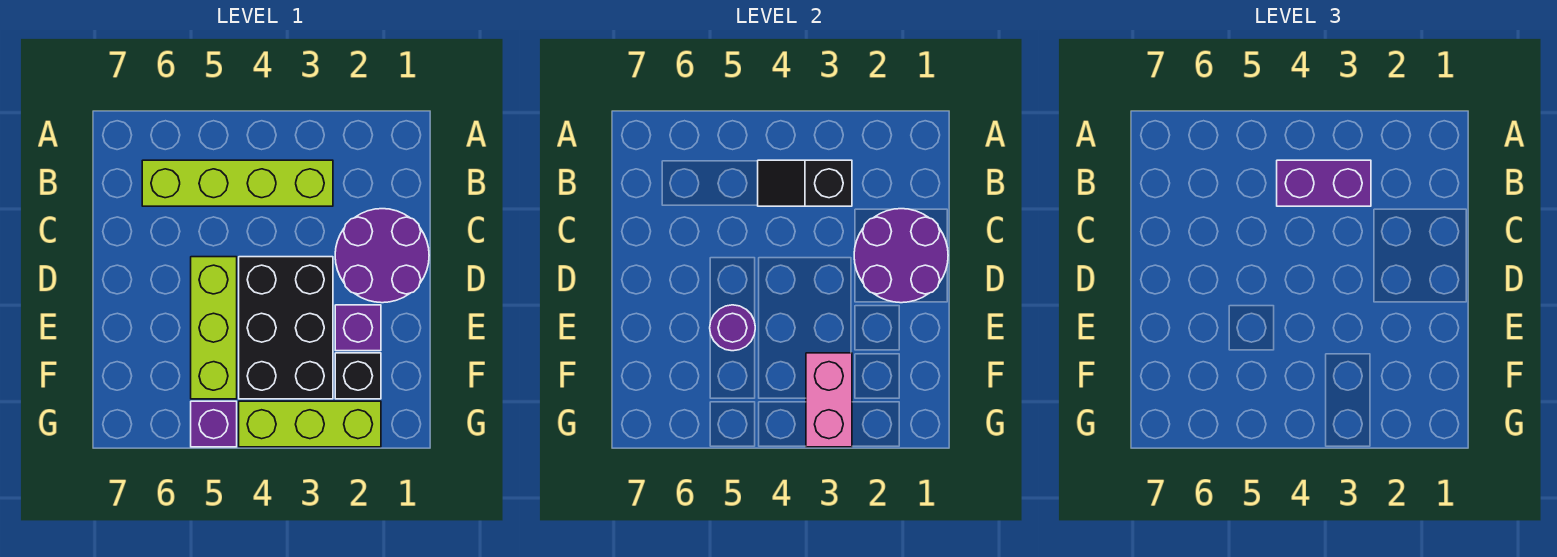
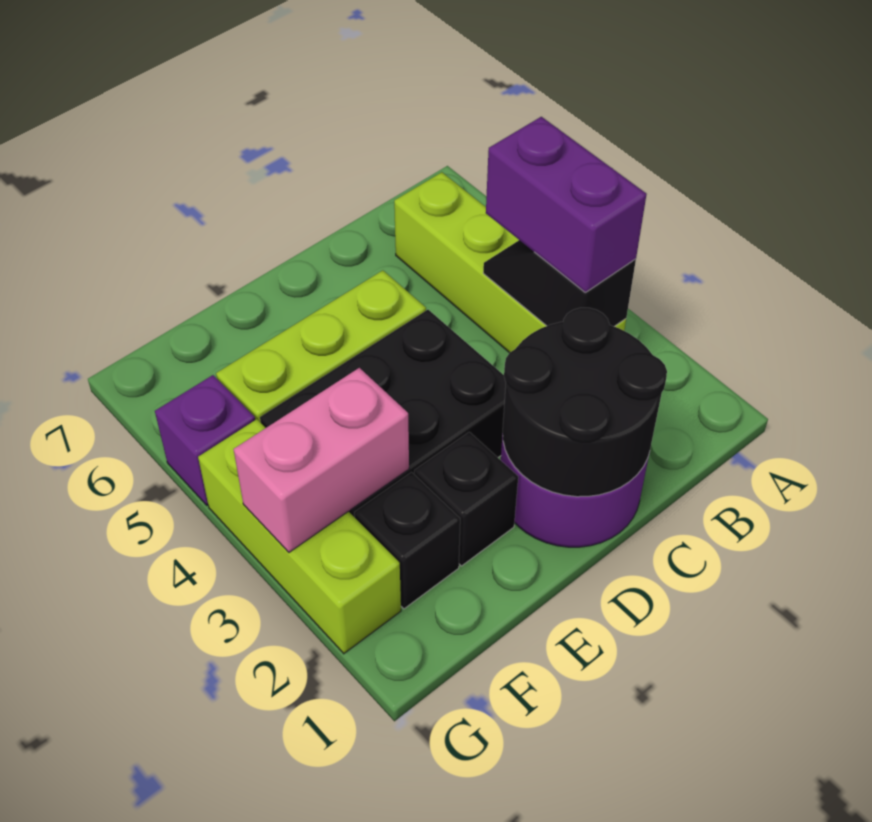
purple 2x2 round brick [854,209,948,303] -> black 2x2 round brick [503,308,667,497]
purple 1x1 brick [335,305,381,351] -> black 1x1 brick [414,432,518,566]
purple 1x1 round brick [710,305,755,351] -> none

